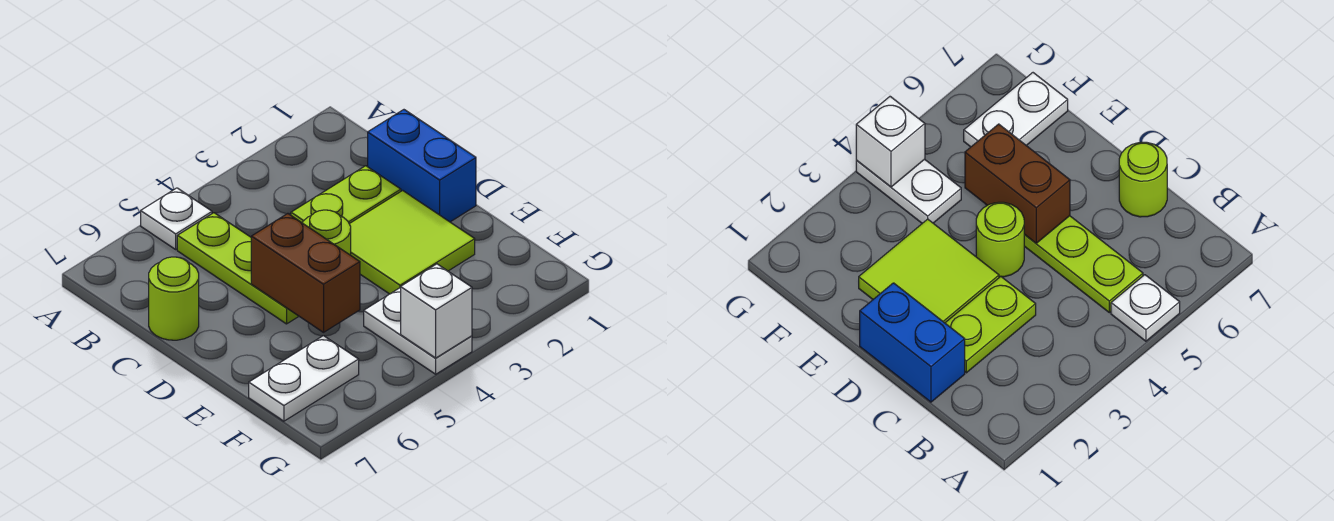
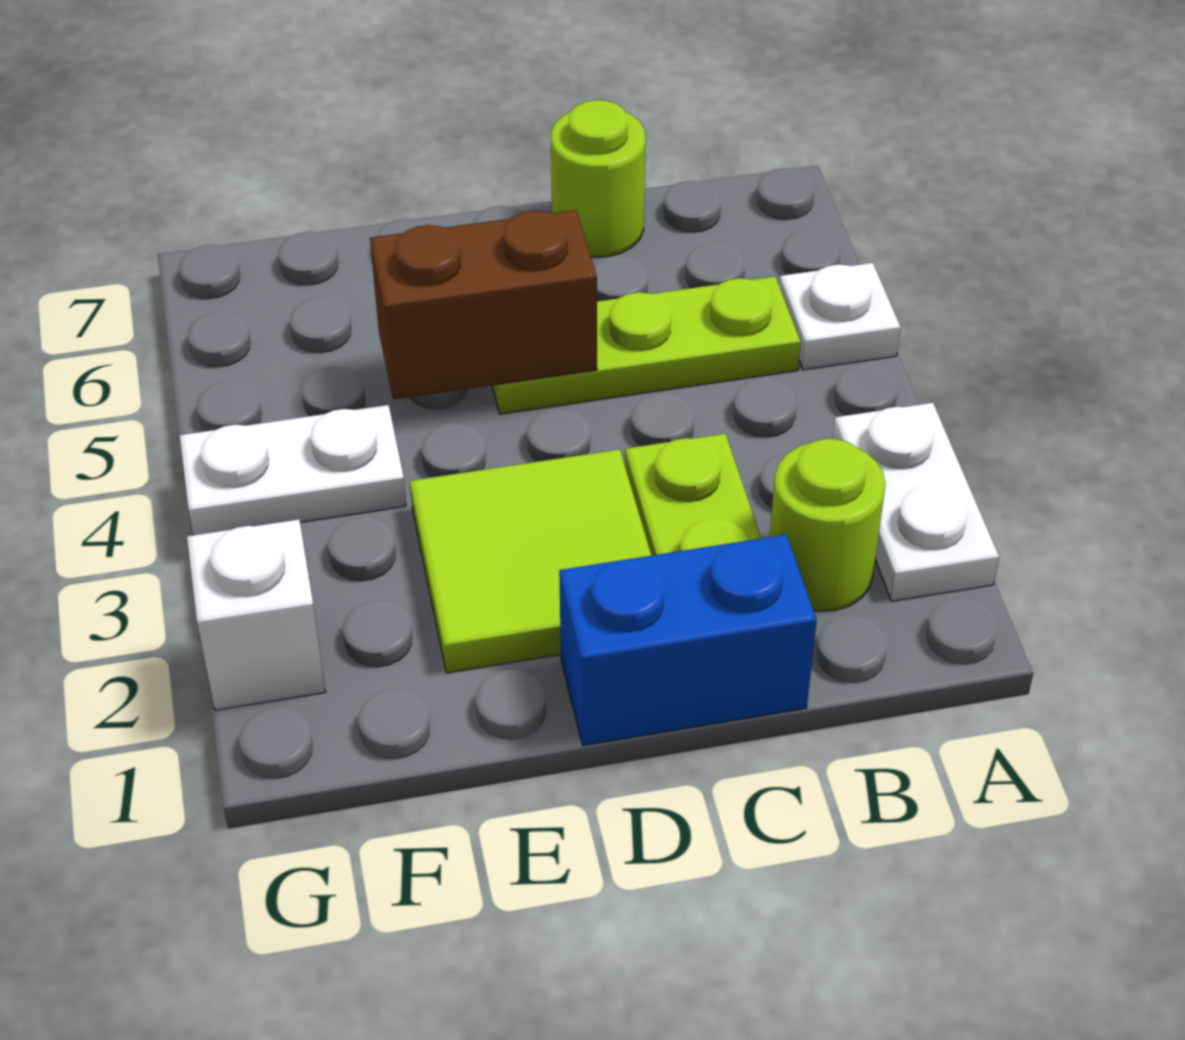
lime 1x1 round brick [302,210,351,255] -> lime 1x1 round brick moved to [770,439,885,611]
white 1x2 plate [249,336,359,421] -> white 1x2 plate moved to [833,403,999,601]
white 1x1 brick [401,264,472,358] -> white 1x1 brick moved to [187,519,326,710]

